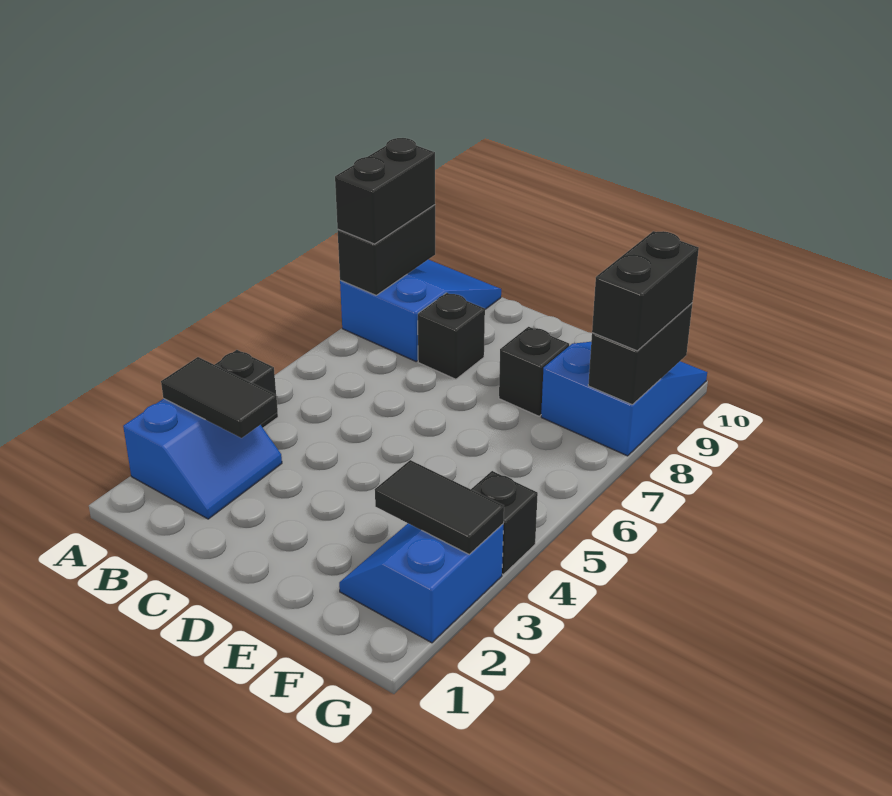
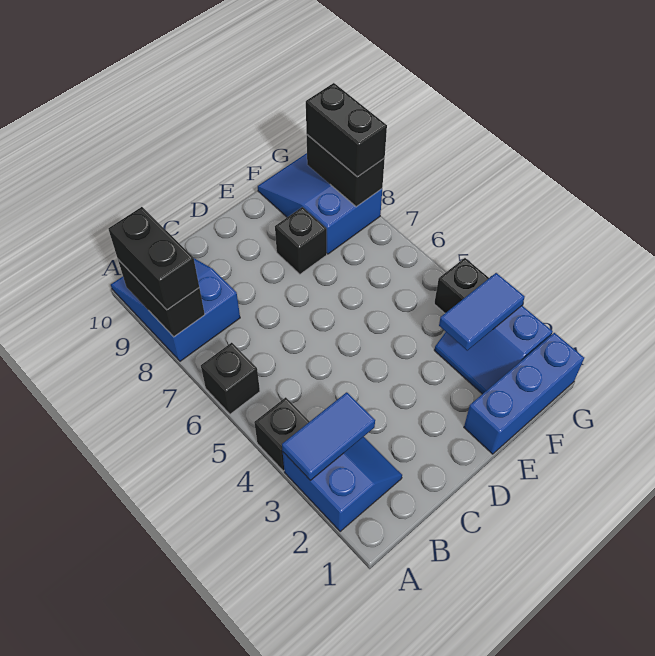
black 1x2 tile [161,357,278,438] -> blue 1x2 tile [282,392,375,480]
black 1x1 brick [418,293,485,379] -> black 1x1 brick moved to [201,343,260,414]
none -> blue 1x3 brick [464,333,584,454]
black 1x2 tile [375,460,504,555] -> blue 1x2 tile [439,273,525,350]

